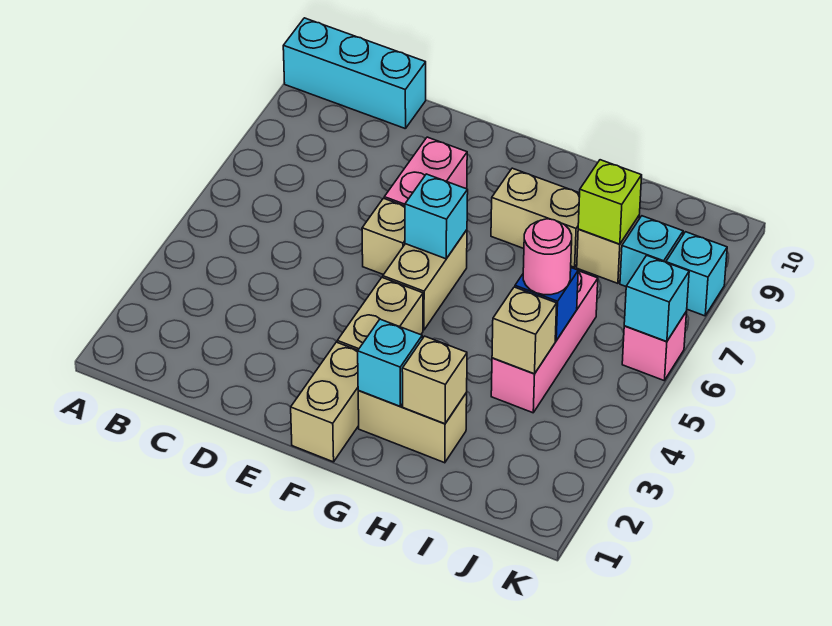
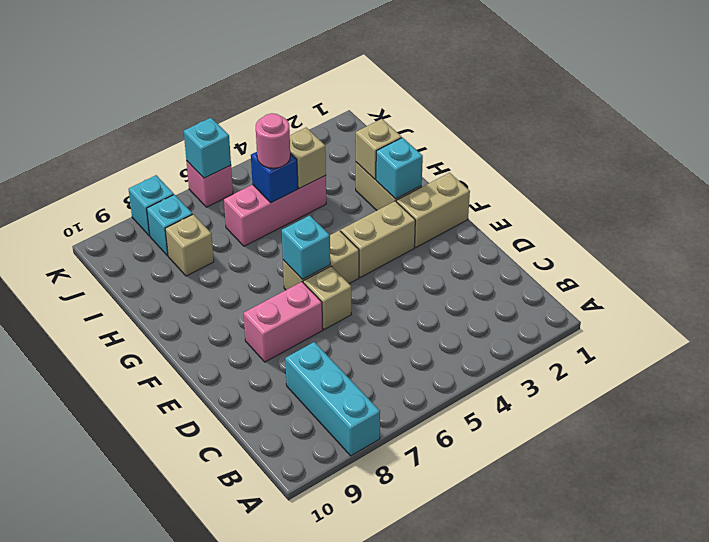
cyan 1x3 brick [283,18,426,129] -> cyan 1x3 brick moved to [285,342,380,456]
tan 1x2 brick [491,168,580,267] -> none
lime 1x1 brick [578,160,642,244] -> none

